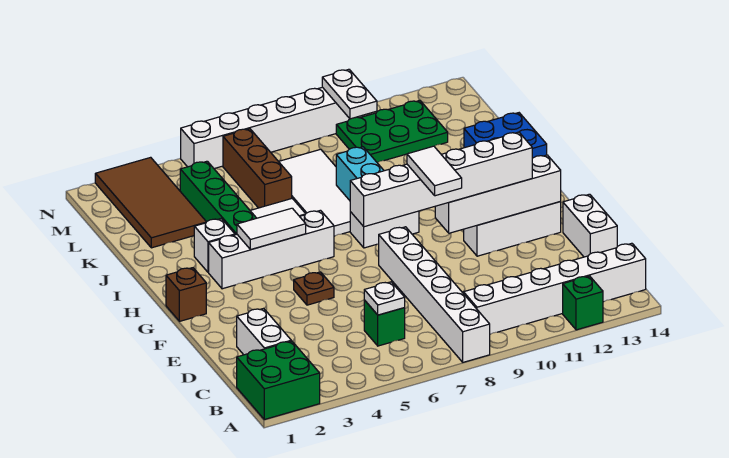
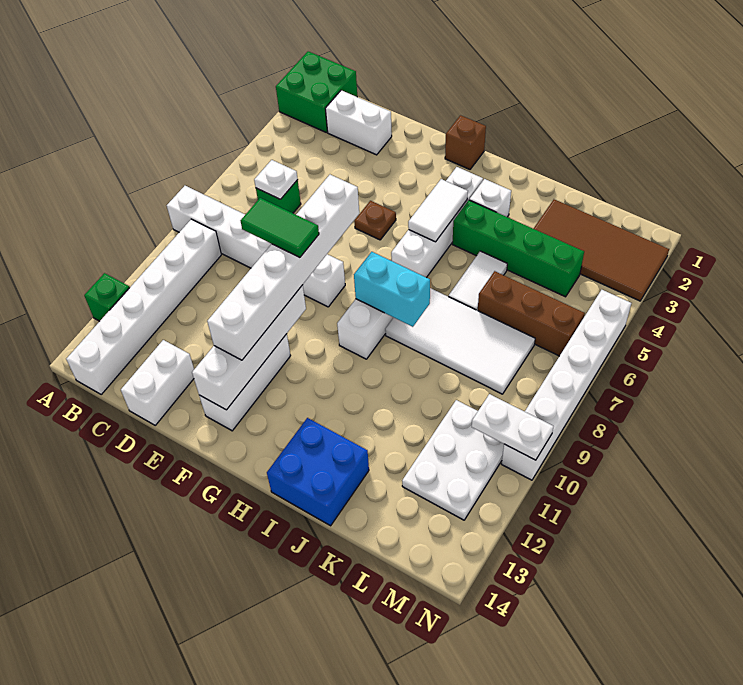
white 1x2 brick [563,194,617,257] -> white 1x2 brick turned to [121,340,194,425]
white 1x2 tile [407,146,462,196] -> green 1x2 tile [241,198,319,257]
green 2x3 plate [336,100,448,163] -> white 2x3 plate [402,400,504,520]

